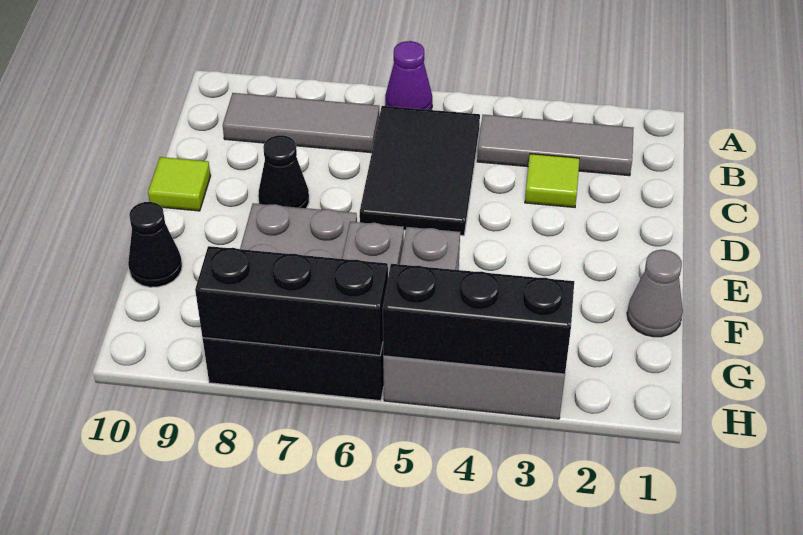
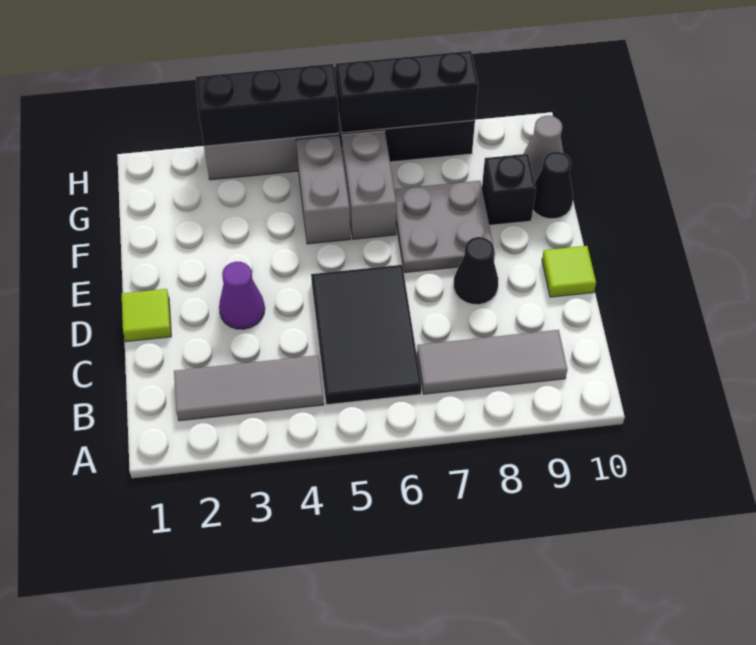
purple 1x1 cone [385,41,432,110] -> purple 1x1 cone moved to [219,262,265,329]
lime 1x1 tile [525,154,579,207] -> lime 1x1 tile moved to [122,289,171,342]
grey 1x1 cone [627,250,683,337] -> grey 1x1 cone moved to [524,116,563,181]
none -> black 1x1 brick [482,154,536,225]

